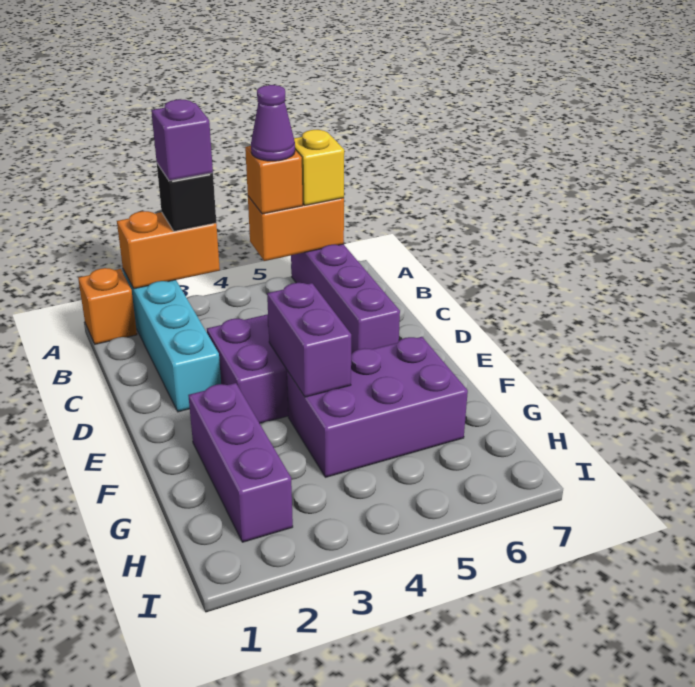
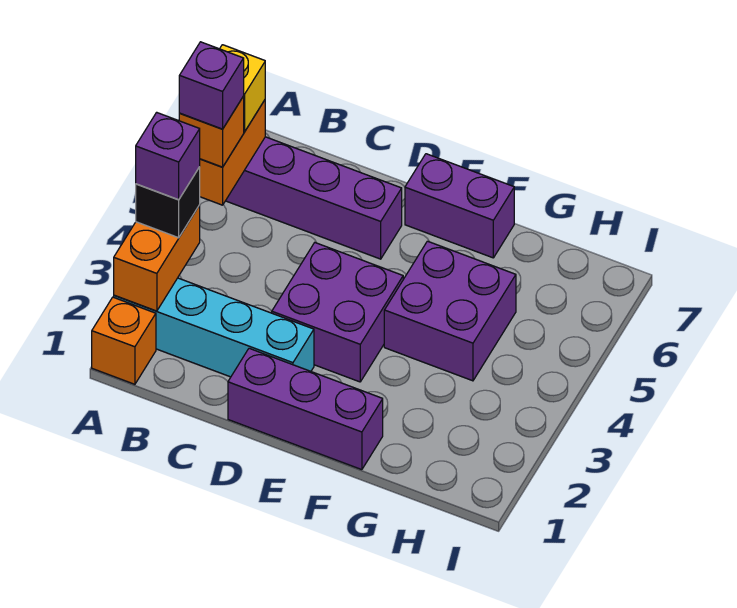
purple 1x1 cone [251,85,295,161] -> purple 1x1 brick [179,42,244,129]
purple 1x2 brick [267,283,351,397] -> purple 1x2 brick moved to [405,154,514,258]
purple 1x3 brick [188,383,293,542] -> purple 1x3 brick moved to [228,348,383,470]
purple 2x3 brick [287,337,468,477] -> purple 2x2 brick [384,241,516,381]

